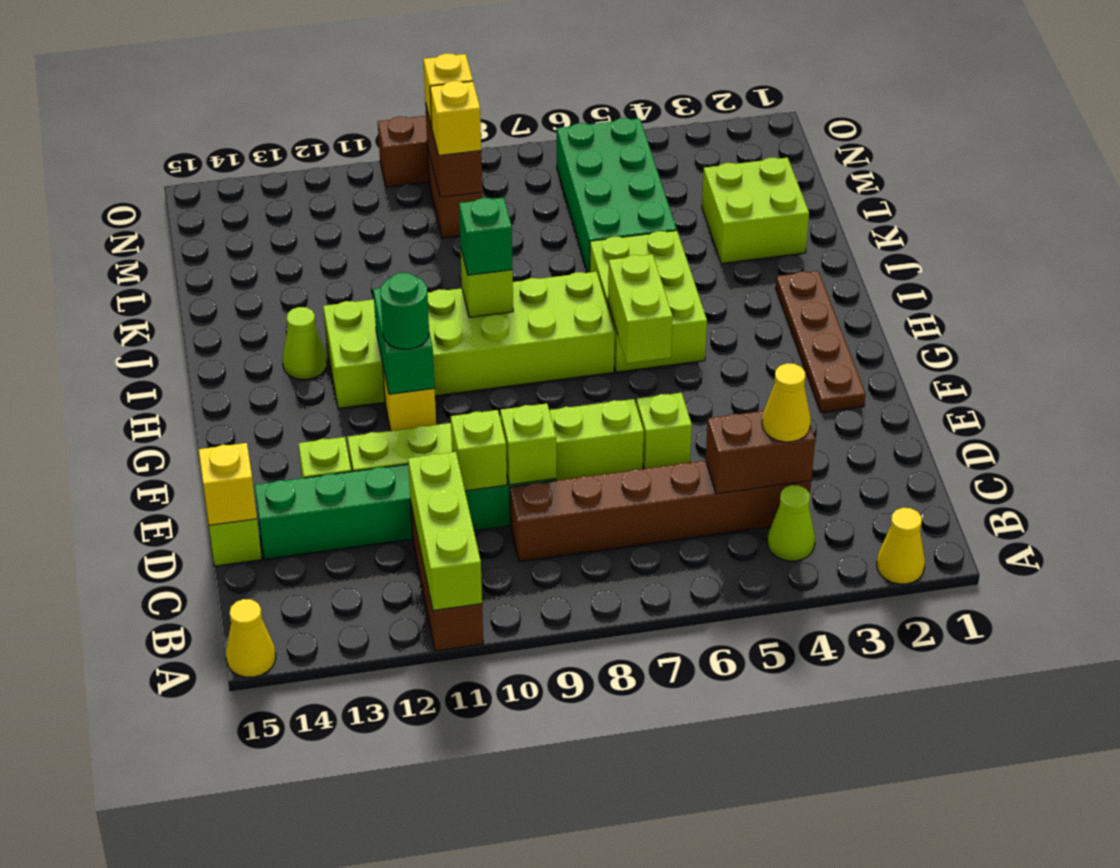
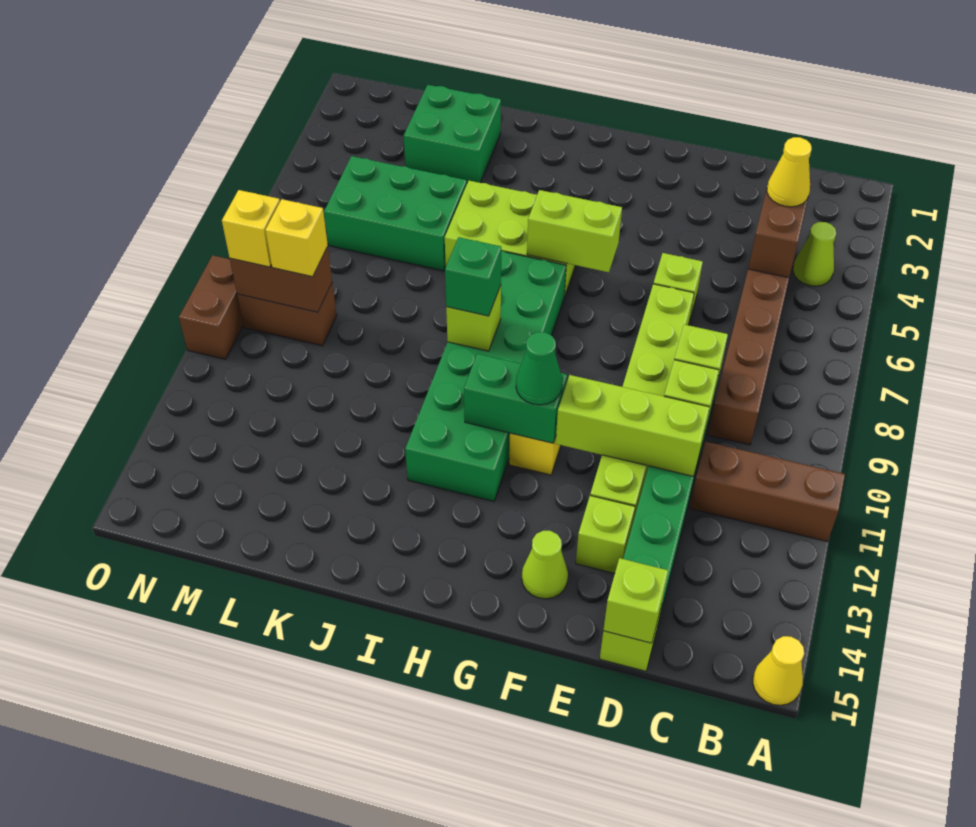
yellow 1x1 cone [877,508,925,584] -> none
lime 1x3 brick [408,452,482,610] -> lime 1x3 brick moved to [556,375,710,476]
yellow 1x1 brick [199,443,257,525] -> lime 1x1 brick [603,558,668,643]
brown 1x4 plate [776,271,865,413] -> none
green 1x1 round brick [380,273,429,349] -> green 1x1 cone [516,332,562,405]
lime 2x6 brick [323,272,615,408] -> green 2x6 brick [405,251,566,501]
lime 1x1 cone [282,307,327,379] -> lime 1x1 cone moved to [522,531,568,599]
lime 2x2 brick [702,157,809,264] -> green 2x2 brick [404,85,501,183]
green 2x4 brick [557,118,677,273] -> green 2x3 brick [324,156,467,271]

